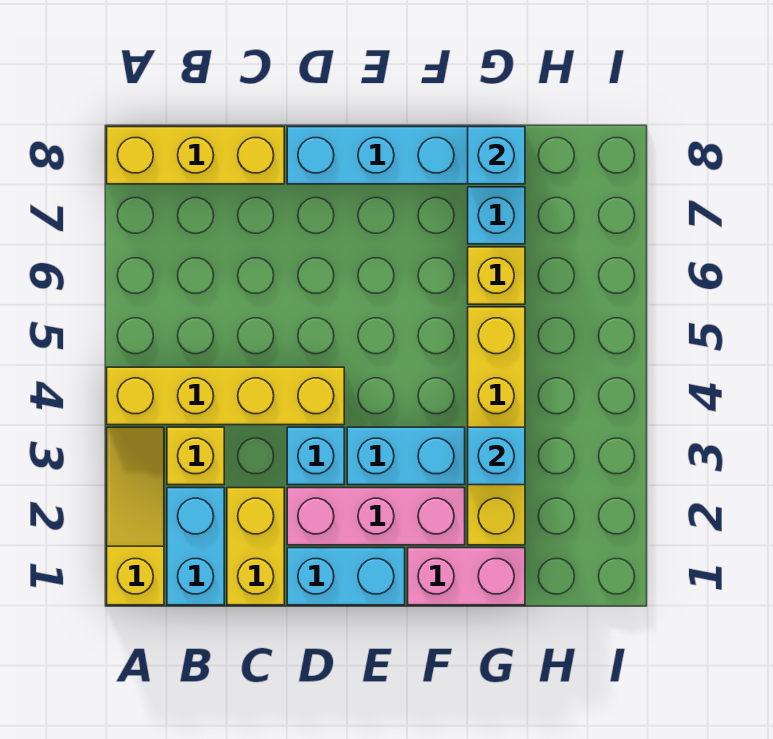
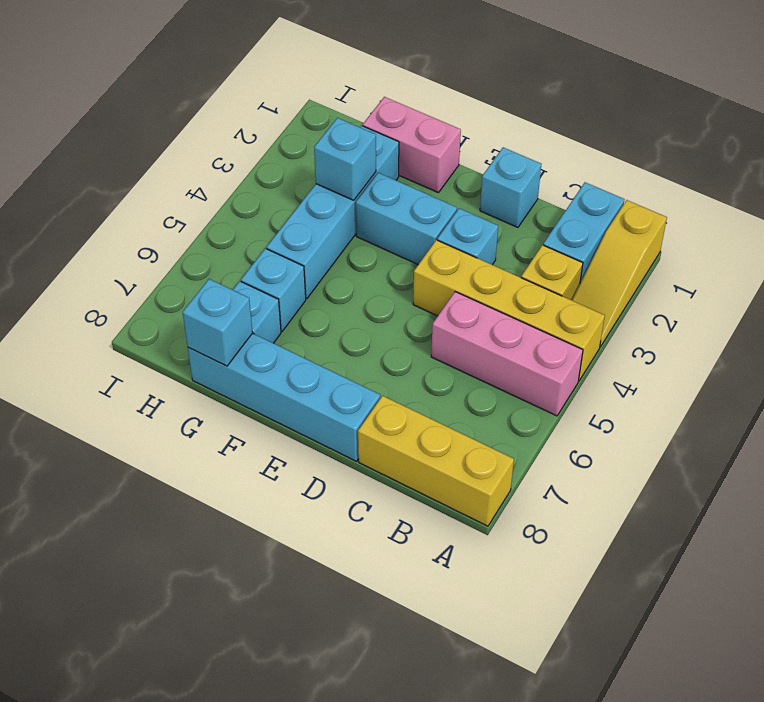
yellow 1x2 brick [227,488,284,605] -> none
cyan 1x2 brick [287,548,405,605] -> cyan 1x1 brick [480,147,541,227]
pink 1x3 brick [287,488,465,545] -> pink 1x3 brick moved to [431,292,583,416]
yellow 1x4 brick [468,307,525,545] -> cyan 1x4 brick [267,126,399,299]
yellow 1x1 brick [468,247,525,304] -> cyan 1x1 brick [241,248,306,331]

